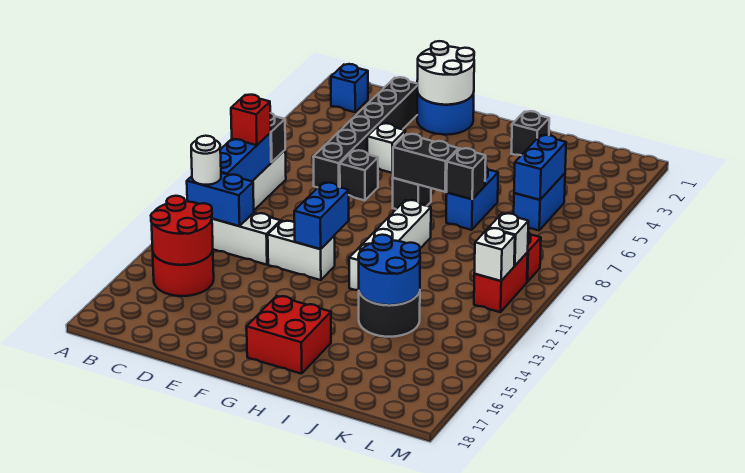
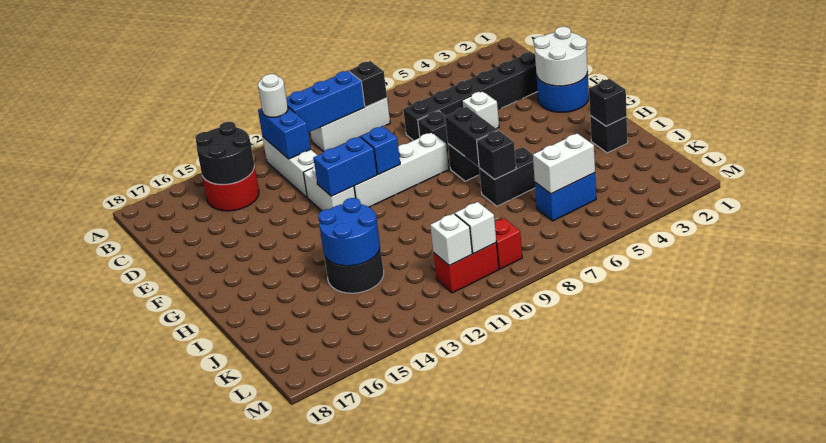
blue 1x1 brick [331,64,368,112] -> blue 1x1 brick moved to [361,126,400,174]
red 1x1 brick [231,95,271,145] -> none
red 2x2 round brick [151,196,213,265] -> black 2x2 round brick [195,122,254,184]
red 2x2 brick [247,296,331,374] -> none
white 1x4 brick [349,200,431,290] -> white 1x4 brick moved to [354,132,449,207]
none -> black 1x1 brick [589,79,627,126]
blue 1x2 brick [446,167,498,230] -> black 1x2 brick [479,147,535,206]
blue 1x2 brick [514,135,566,200] -> white 1x2 brick [533,133,595,194]

